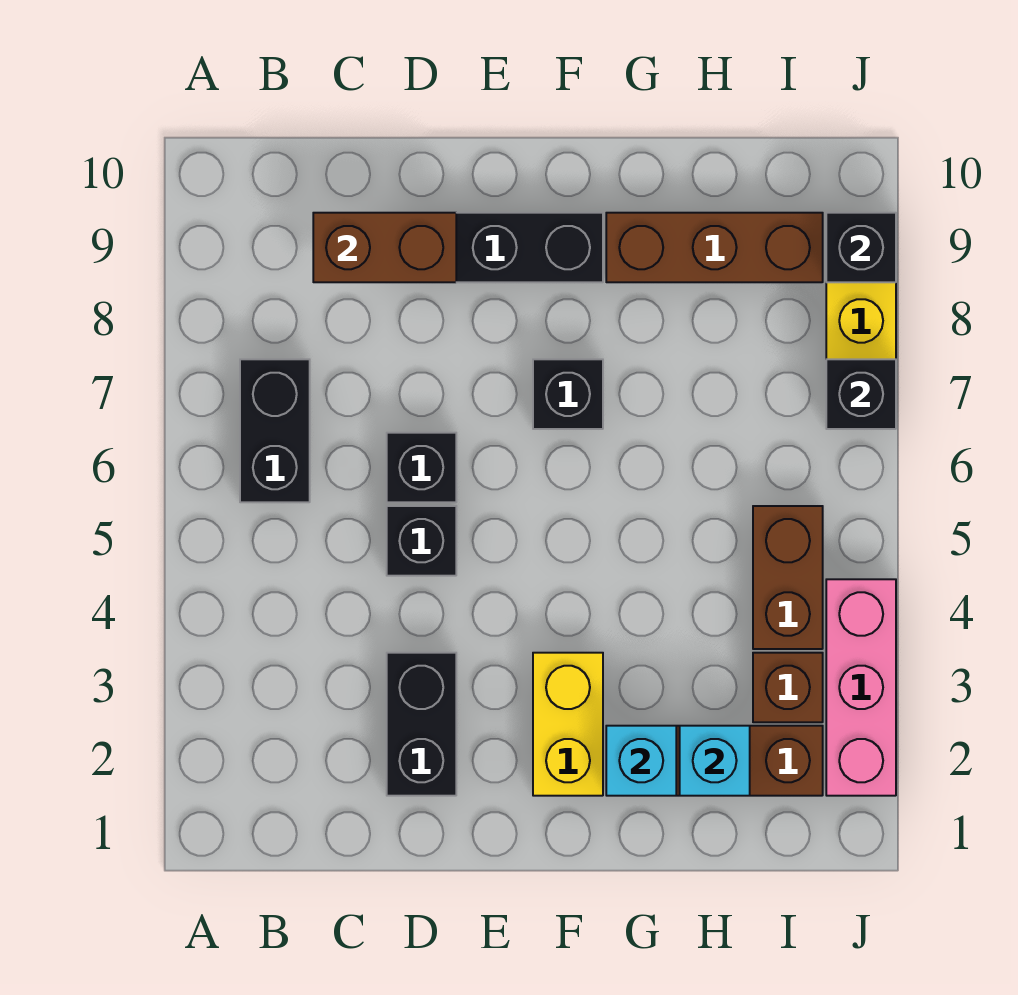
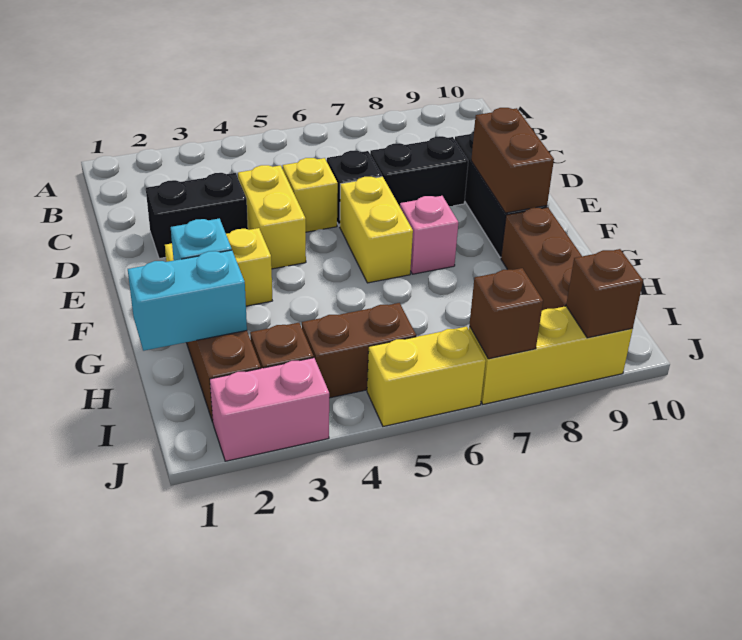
black 1x2 brick [240,359,310,502] -> black 1x2 brick moved to [370,136,468,206]
brown 1x2 brick [313,213,456,282] -> brown 1x2 brick moved to [471,108,554,213]
none -> yellow 1x2 brick [238,165,306,269]
black 1x1 brick [387,506,456,576] -> yellow 1x1 brick [283,158,338,232]
none -> yellow 1x2 brick [340,177,413,283]
black 1x1 brick [533,359,603,429] -> pink 1x1 brick [400,196,458,274]
cyan 1x1 brick [680,726,750,796] -> cyan 1x2 brick [128,250,247,351]
pink 1x3 brick [826,579,896,796] -> pink 1x2 brick [210,358,329,461]
none -> yellow 1x2 brick [367,327,486,426]
black 1x1 brick [826,359,896,429] -> brown 1x1 brick [469,268,543,359]
black 1x1 brick [826,213,896,282] -> brown 1x1 brick [566,249,643,338]

